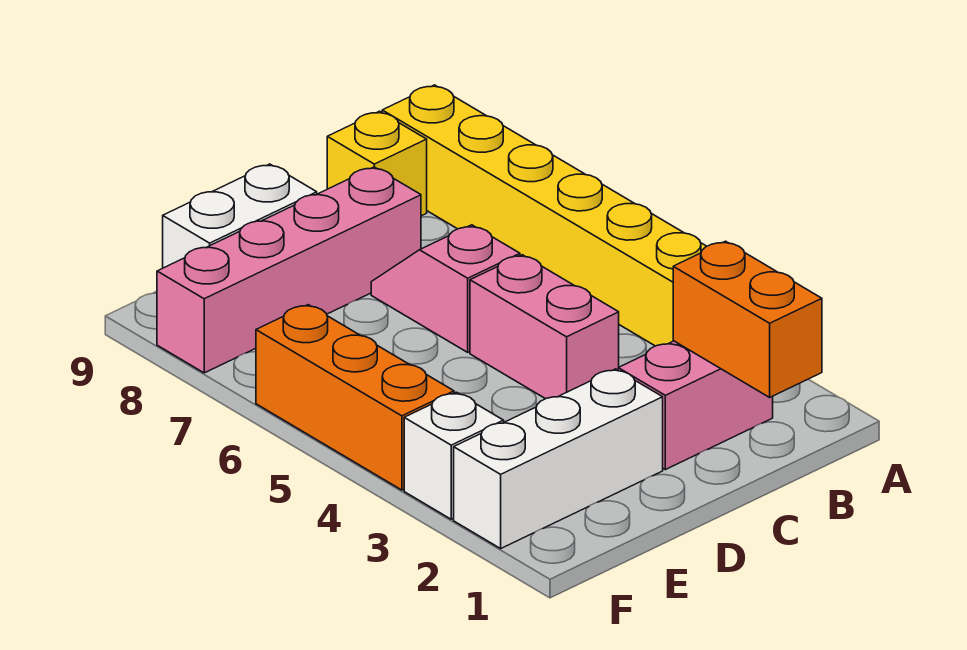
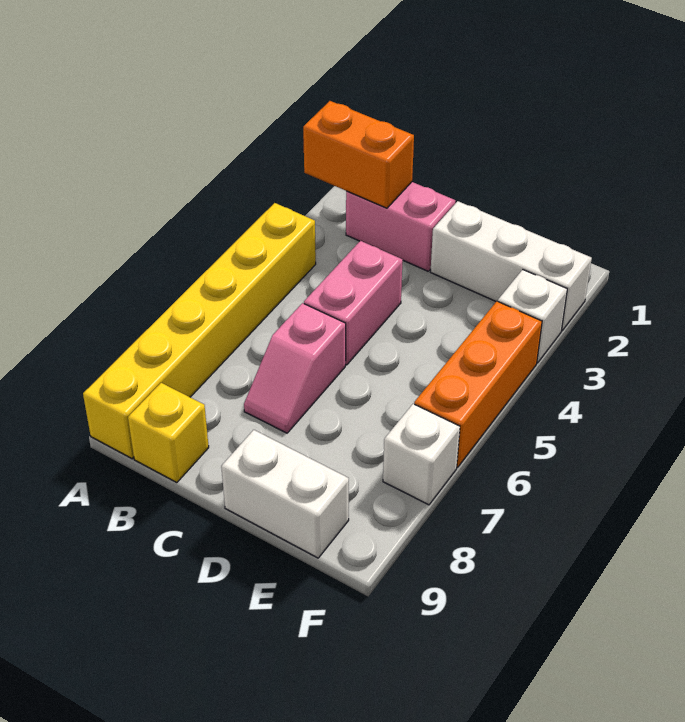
orange 1x2 brick [673,241,822,397] -> orange 1x2 brick turned to [303,101,414,208]
pink 1x4 brick [157,167,421,373] -> none
none -> white 1x1 brick [383,404,460,505]

